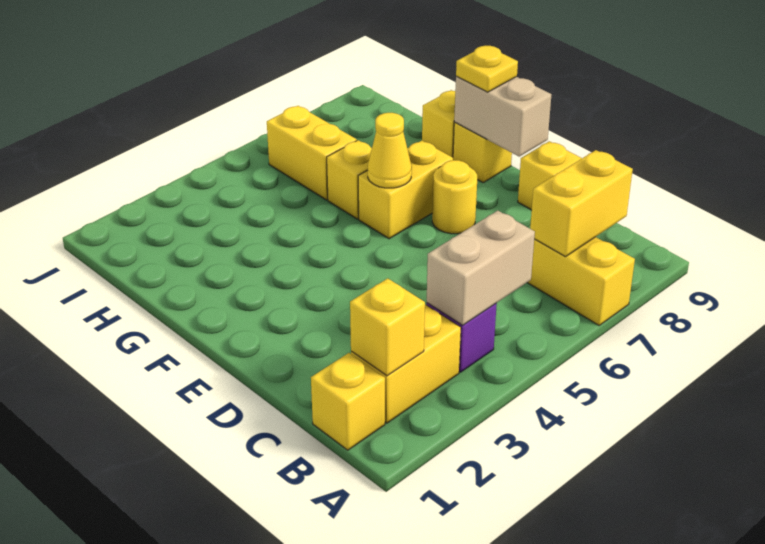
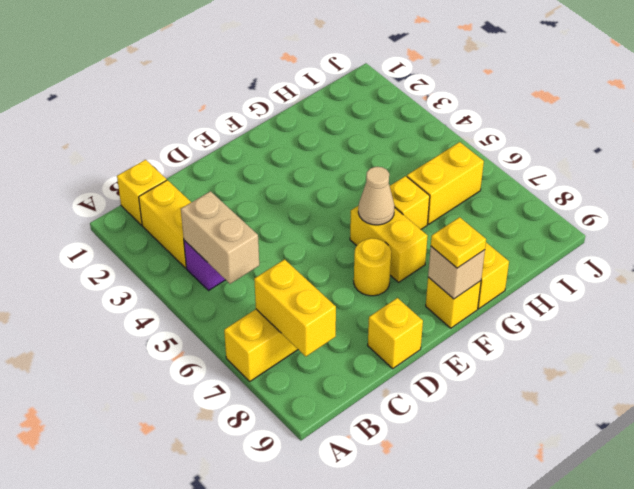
yellow 1x1 brick [350,278,425,376] -> none
tan 1x2 brick [454,76,552,156] -> tan 1x1 brick [428,246,485,299]
yellow 1x1 cone [368,113,412,188] -> tan 1x1 cone [358,167,395,225]

